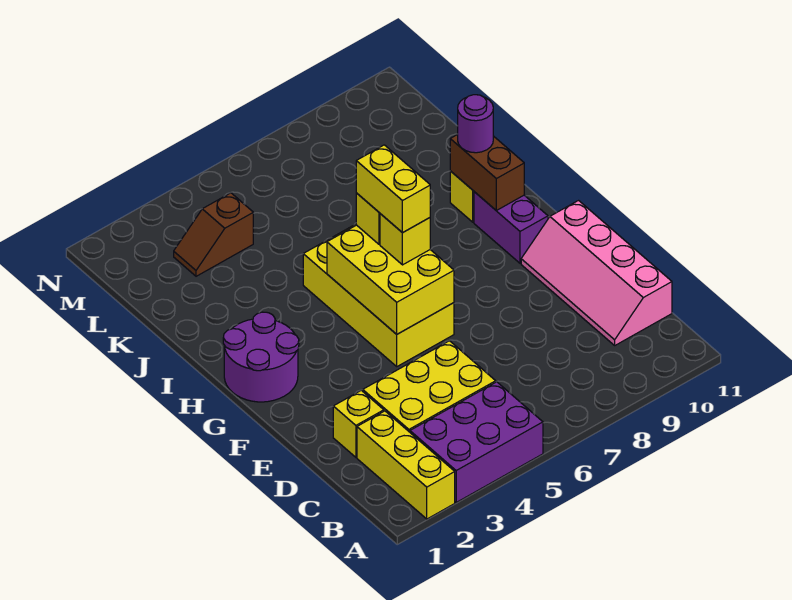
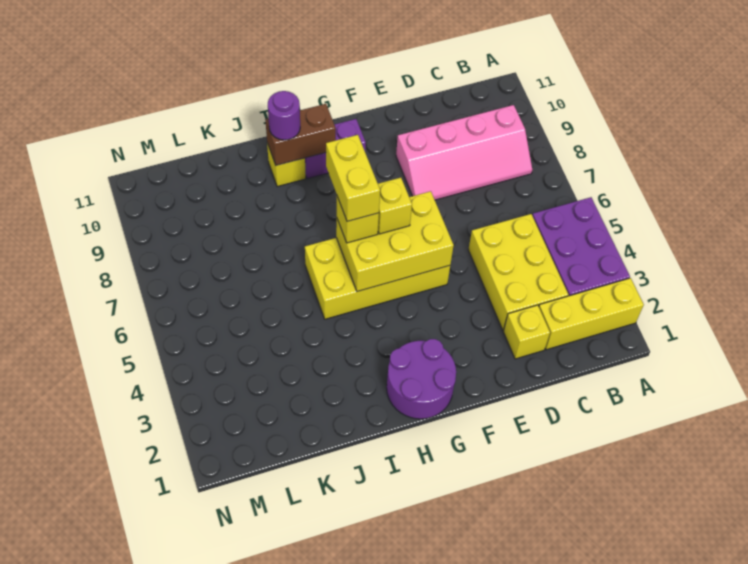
pink 2x4 slope [521,201,672,345] -> pink 2x4 slope moved to [396,105,532,200]
yellow 1x2 brick [356,145,430,233] -> yellow 1x2 brick turned to [326,135,380,221]
brown 1x2 slope [174,193,253,276] -> none

